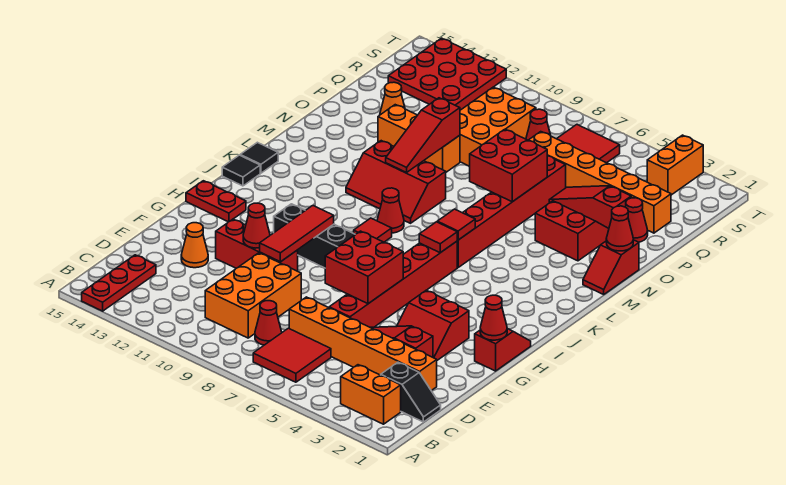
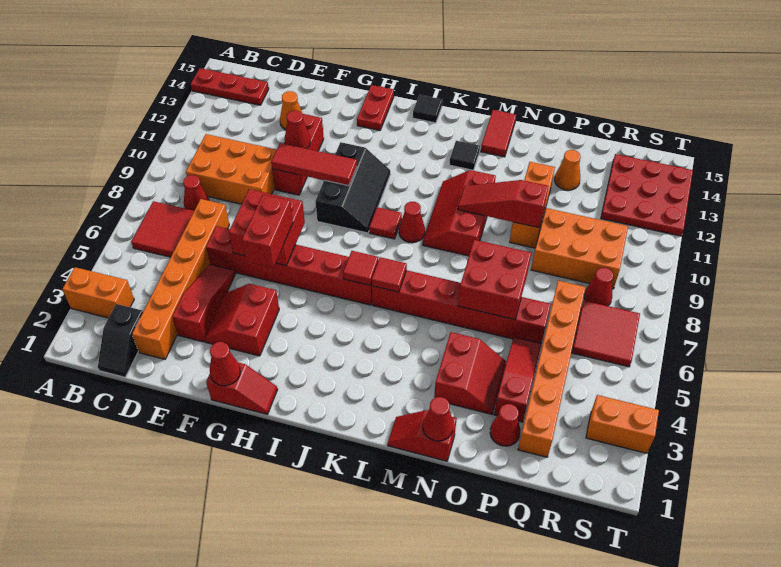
orange 1x2 brick [341,365,401,424] -> orange 1x2 brick turned to [62,267,134,318]
none -> red 1x2 brick [242,194,293,268]
black 1x1 tile [240,142,278,173] -> black 1x1 tile moved to [449,141,480,170]
none -> red 1x2 tile [481,110,516,157]

